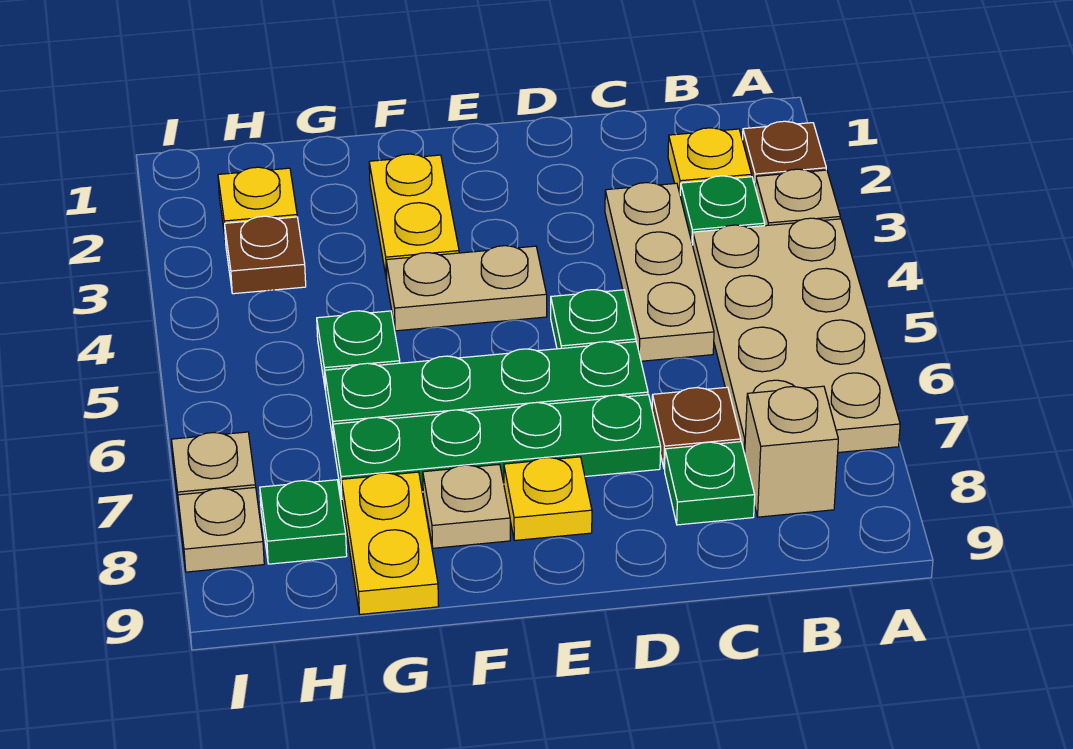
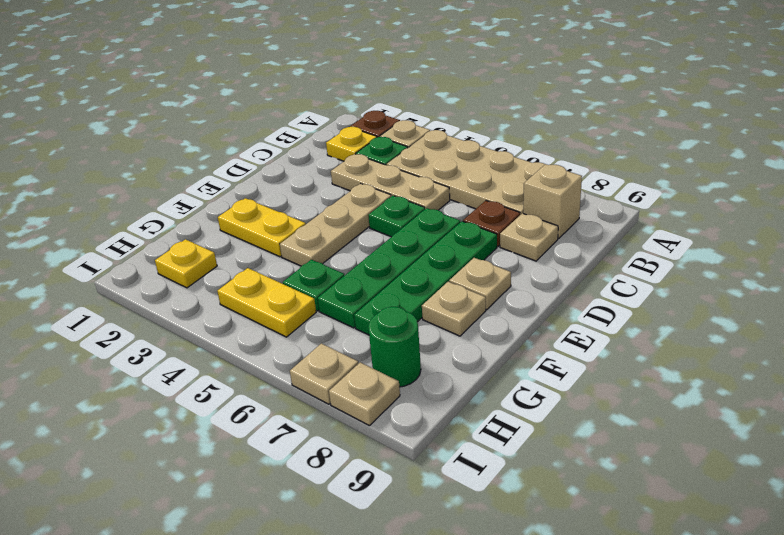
green 1x1 plate [665,442,755,525] -> tan 1x1 plate [500,213,558,261]
tan 1x2 plate [386,246,547,331] -> tan 1x3 plate [280,184,391,266]
yellow 1x1 plate [504,457,592,541] -> tan 1x1 plate [449,258,511,310]
yellow 1x2 plate [341,472,439,614] -> yellow 1x2 plate moved to [217,268,316,337]
brown 1x1 plate [225,216,306,294] -> none
green 1x1 plate [260,480,347,564] -> green 1x1 round brick [368,307,421,387]

